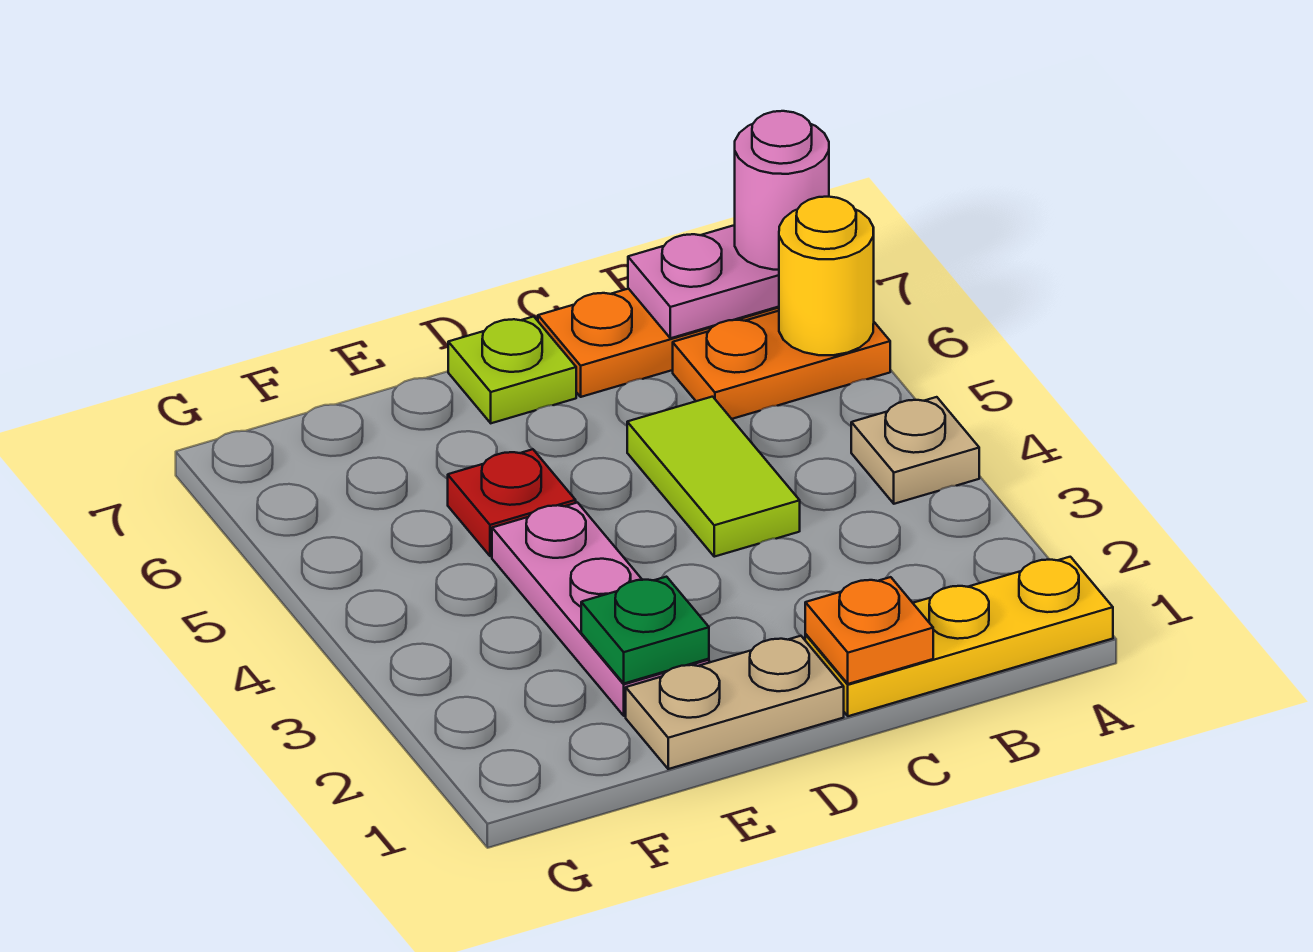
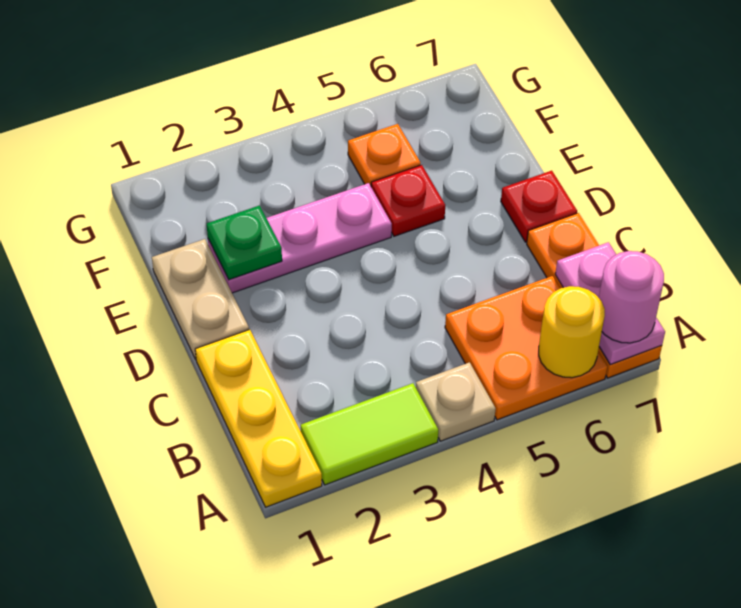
orange 1x2 plate [673,311,890,419] -> orange 2x2 plate [445,276,607,420]
orange 1x1 plate [805,577,933,684] -> orange 1x1 plate moved to [348,124,421,186]
lime 1x2 tile [627,397,800,557] -> lime 1x2 tile moved to [301,383,438,485]
lime 1x1 plate [448,317,576,423] -> red 1x1 plate [501,171,577,242]

